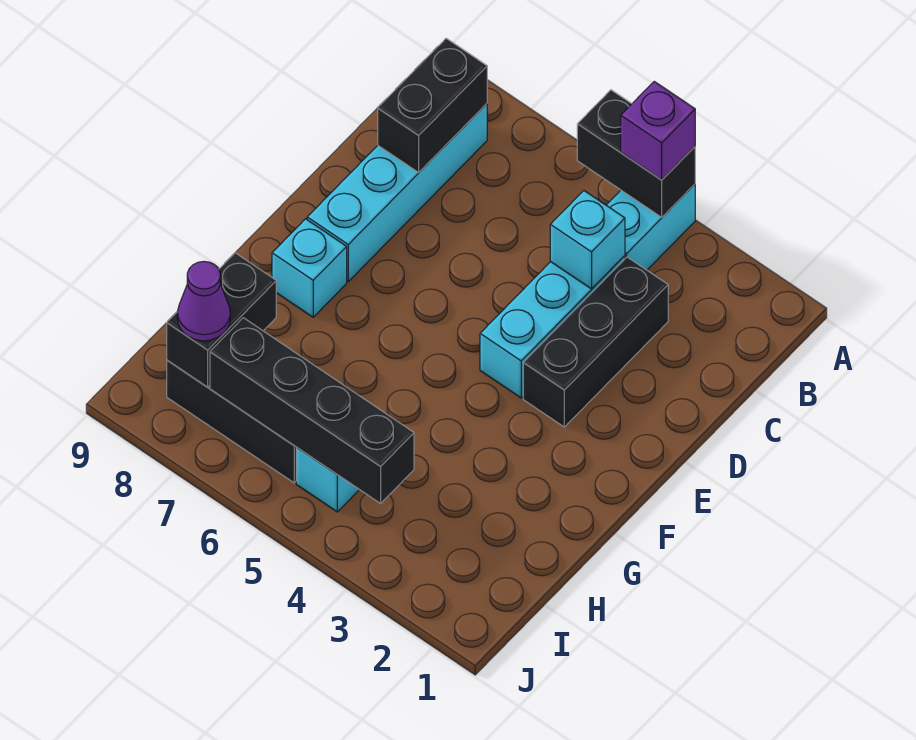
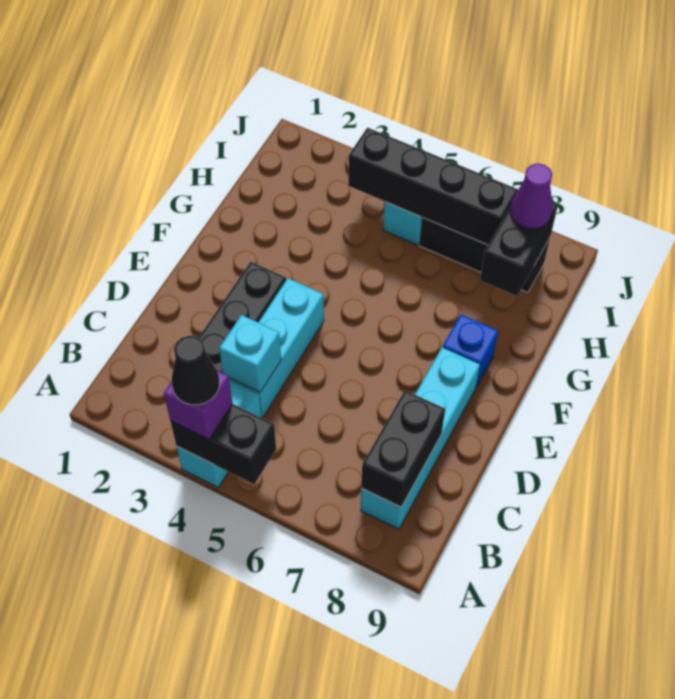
none -> black 1x1 cone [171,336,220,405]
cyan 1x1 brick [272,219,347,317] -> blue 1x1 brick [443,314,498,387]

